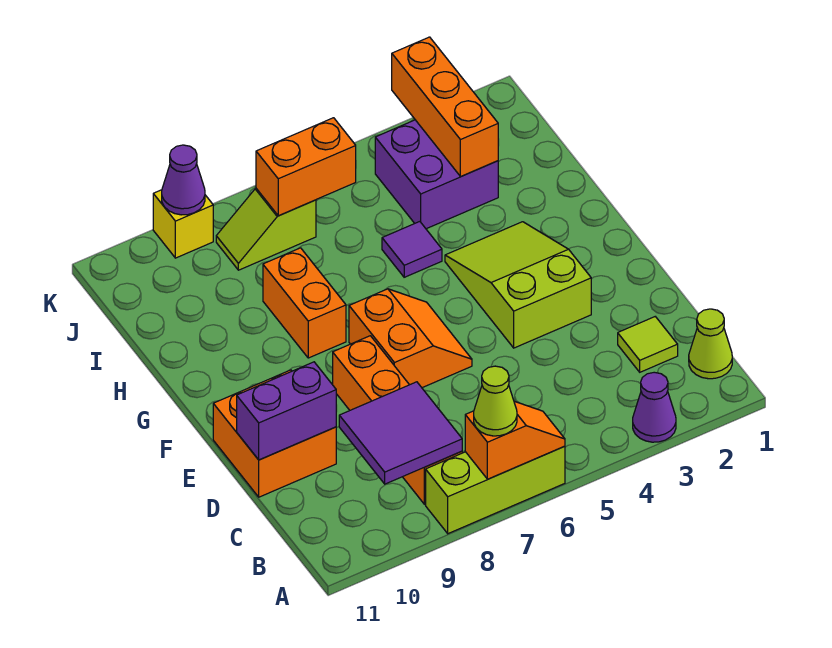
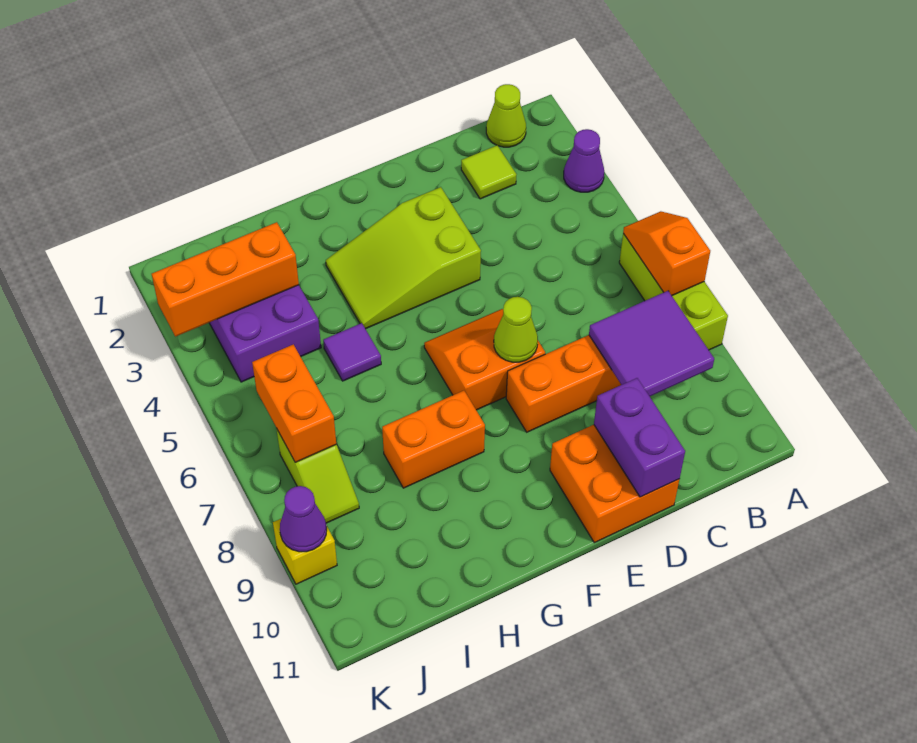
lime 1x1 cone [474,366,517,436] -> lime 1x1 cone moved to [494,297,538,362]

